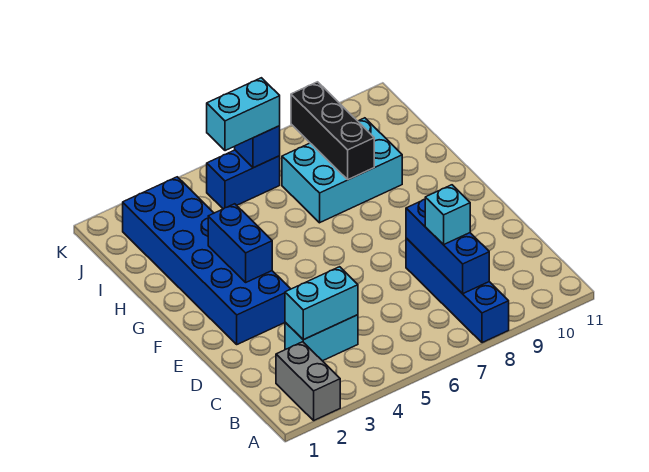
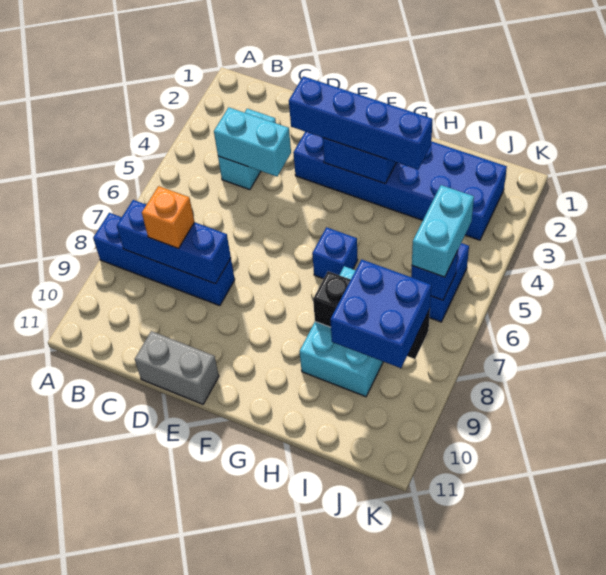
grey 1x2 brick [276,342,340,420] -> grey 1x2 brick moved to [135,331,219,404]
cyan 1x2 brick [285,267,358,340] -> cyan 1x2 brick turned to [214,107,291,176]
cyan 1x1 brick [425,185,470,245] -> orange 1x1 brick [142,186,194,249]
none -> blue 1x4 brick [289,76,433,170]
none -> blue 1x1 brick [312,227,358,279]
none -> blue 2x2 brick [330,259,431,368]

